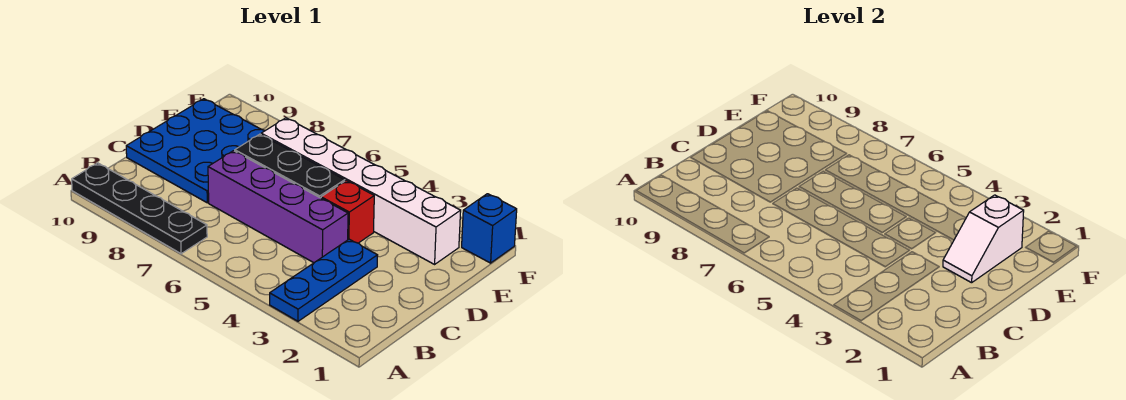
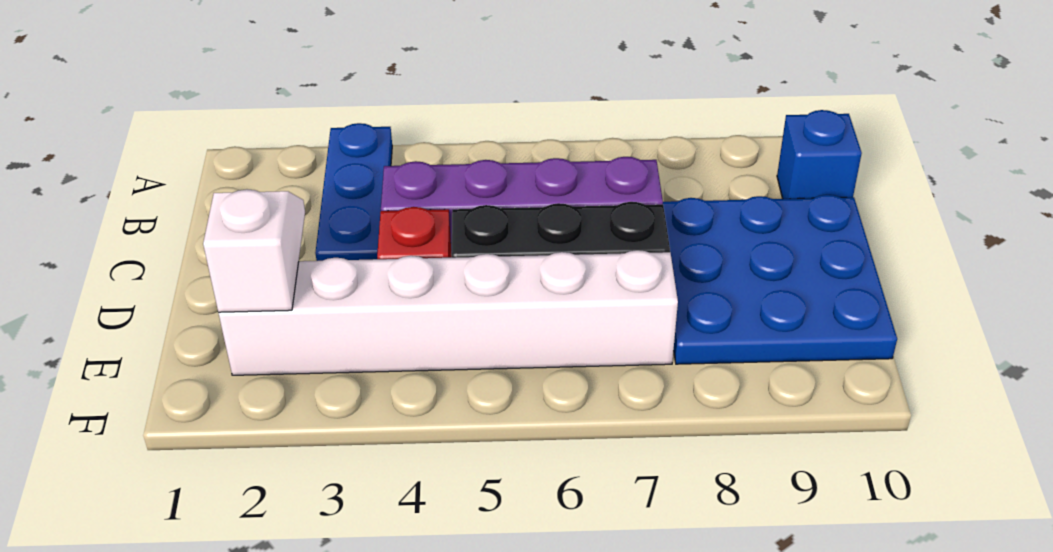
black 1x4 plate [72,163,207,254] -> none
blue 1x1 brick [462,194,517,263] -> blue 1x1 brick moved to [777,110,862,199]

